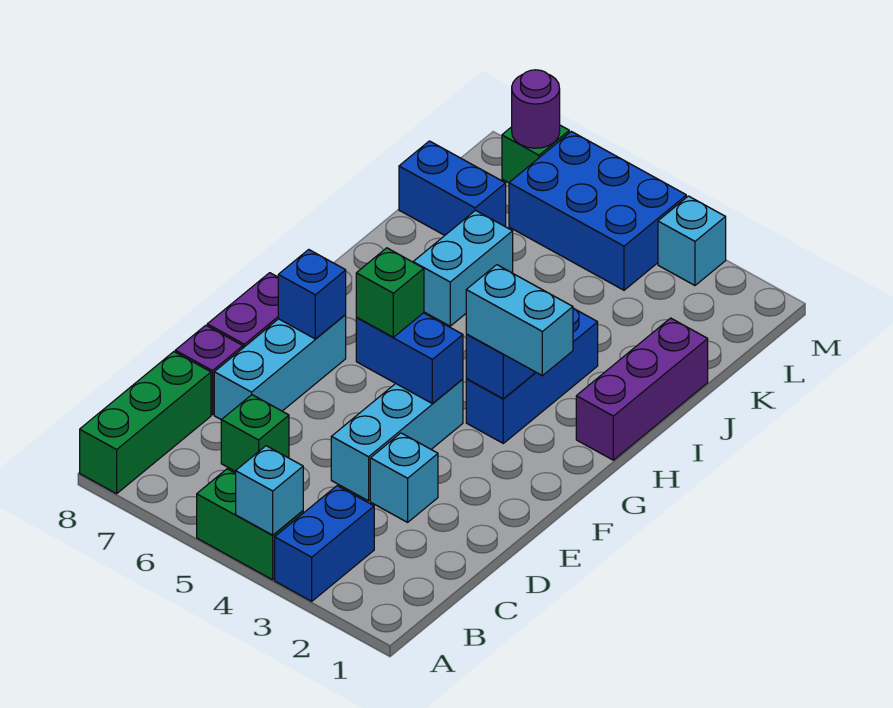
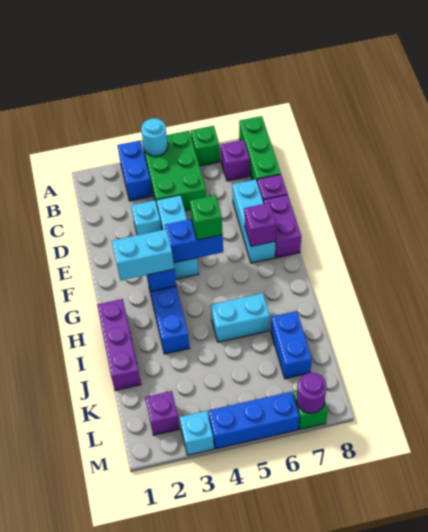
green 1x2 brick [197,469,303,580] -> green 2x3 brick [142,131,206,211]
cyan 1x1 brick [236,446,303,535] -> cyan 1x1 round brick [141,118,168,156]
none -> purple 1x1 brick [221,140,250,181]
green 1x1 brick [221,395,289,472] -> green 1x1 brick moved to [191,126,220,166]
blue 1x1 brick [278,250,346,339] -> purple 1x1 brick [244,203,276,246]
cyan 1x2 brick [413,211,513,326] -> cyan 1x2 brick turned to [211,293,270,342]
blue 1x2 brick [399,141,506,235] -> blue 1x2 brick turned to [271,311,312,379]
none -> purple 1x1 brick [145,391,180,435]
blue 2x3 brick [509,131,686,290] -> blue 1x3 brick [208,392,299,449]

